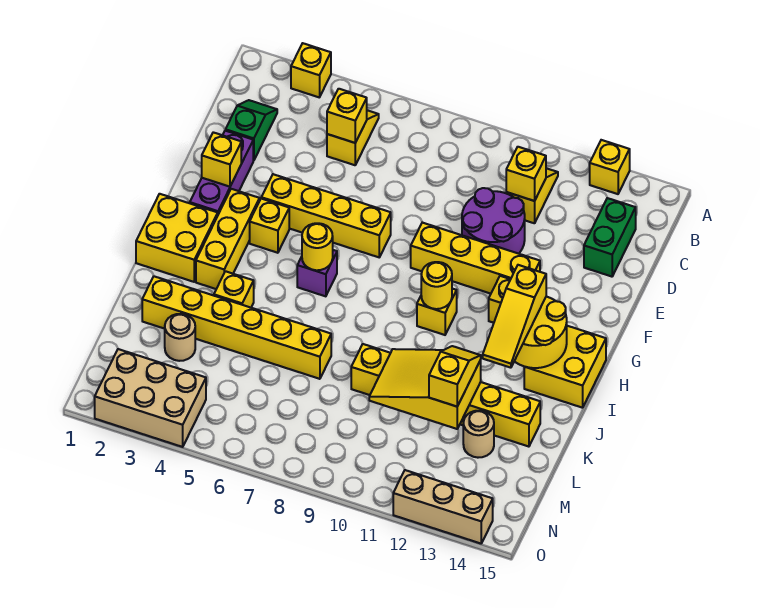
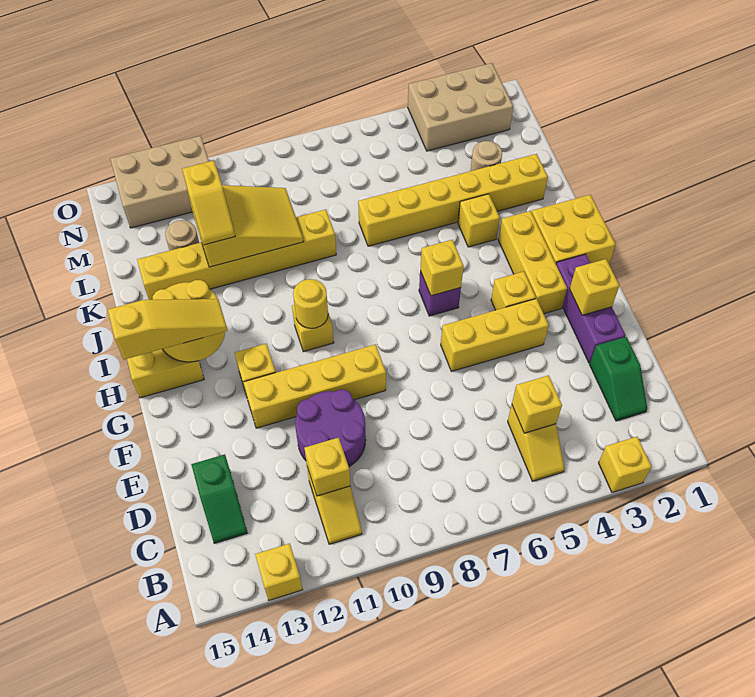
green 1x2 brick [584,198,636,277] -> green 1x2 slope [191,454,247,543]
yellow 1x4 brick [261,174,391,257] -> yellow 1x3 brick [441,299,549,371]
yellow 1x1 round brick [302,223,333,270] -> yellow 1x1 brick [420,240,464,296]
yellow 1x3 slope [483,265,546,368] -> yellow 1x3 slope turned to [108,299,228,359]
tan 1x3 brick [393,470,493,543] -> tan 2x3 brick [111,136,209,228]

